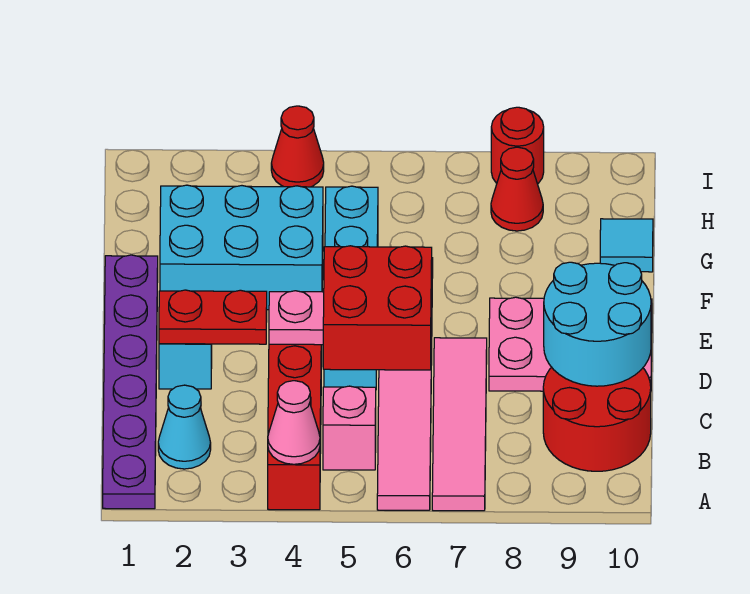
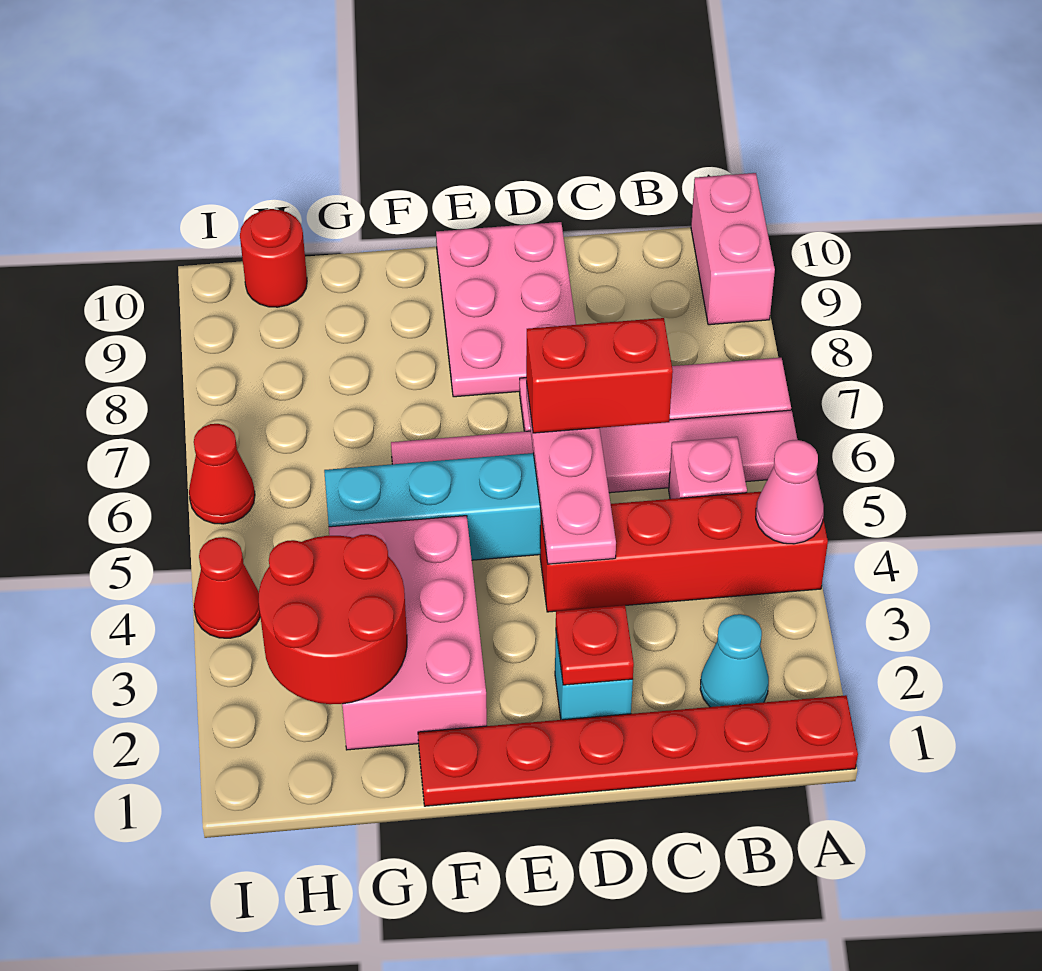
purple 1x6 plate [103,255,158,509] -> red 1x6 plate [418,695,858,806]
none -> pink 1x2 brick [691,173,775,325]
red 2x2 round brick [543,367,651,471] -> red 2x2 round brick moved to [259,534,407,704]
red 2x2 brick [323,246,432,370] -> red 1x2 brick [526,318,673,433]
cyan 2x2 round brick [544,262,651,386] -> none
red 1x2 plate [159,290,267,344] -> red 1x1 plate [556,605,634,685]
cyan 2x3 brick [160,185,323,310] -> pink 2x3 brick [329,516,487,750]
cyan 1x1 tile [600,219,653,272] -> none
red 1x1 cone [491,147,543,231] -> red 1x1 cone moved to [189,424,255,524]
red 1x1 round brick [491,107,544,184] -> red 1x1 round brick moved to [240,209,307,307]

